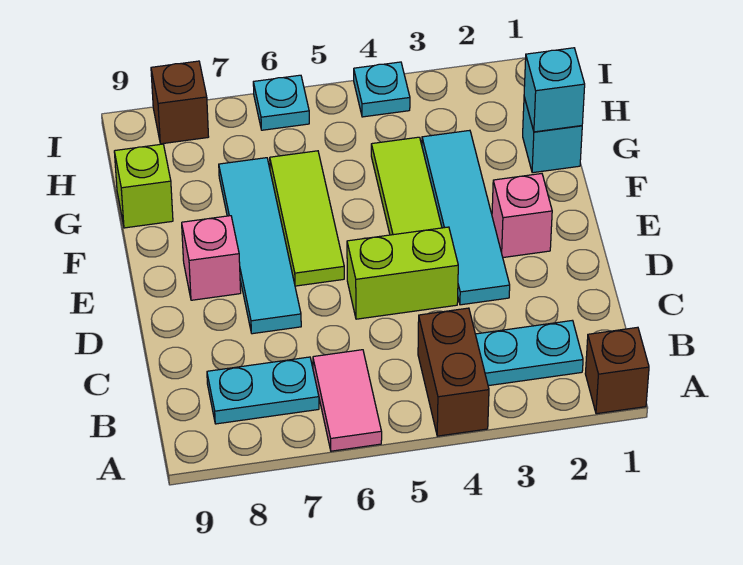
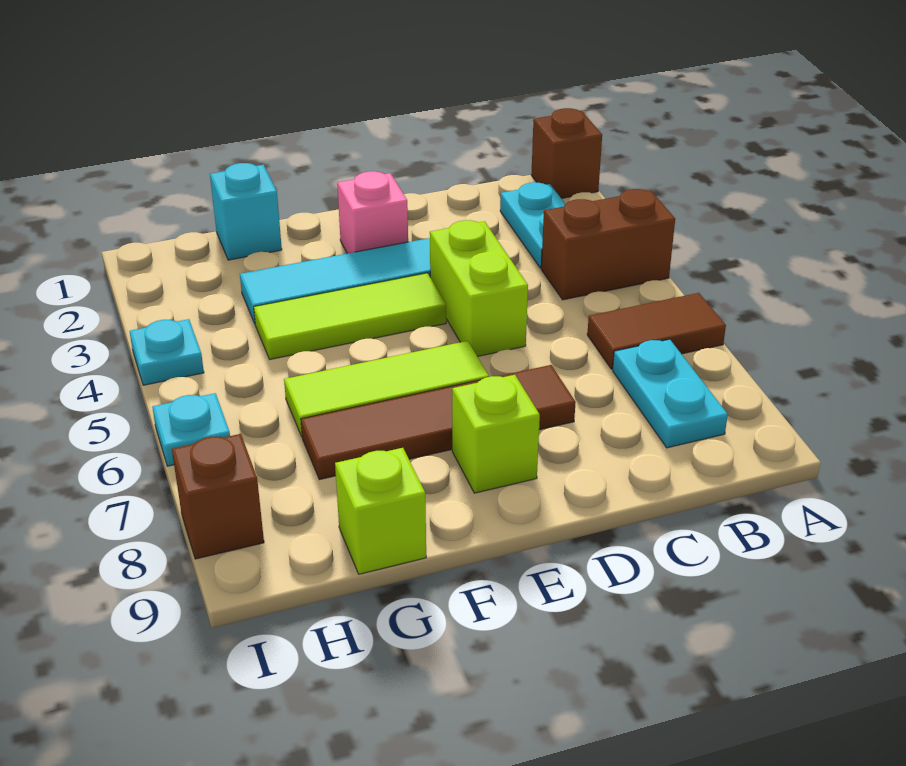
pink 1x2 tile [313,350,382,451] -> brown 1x2 tile [587,293,726,369]
cyan 1x4 tile [219,158,301,334] -> brown 1x4 tile [301,365,576,480]
pink 1x1 brick [182,216,241,300] -> lime 1x1 brick [452,375,540,493]
cyan 1x1 brick [524,48,585,132] -> none

